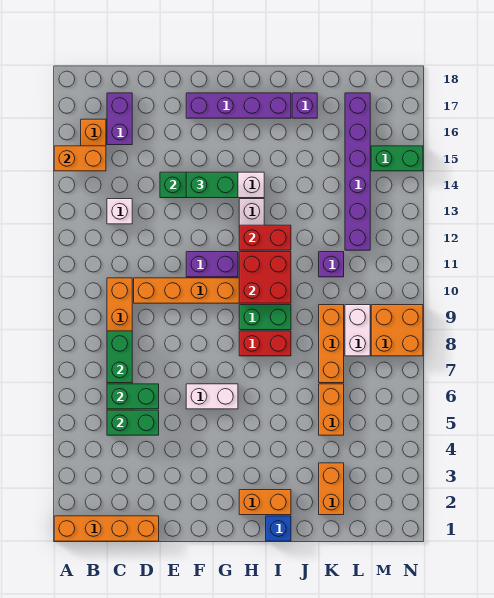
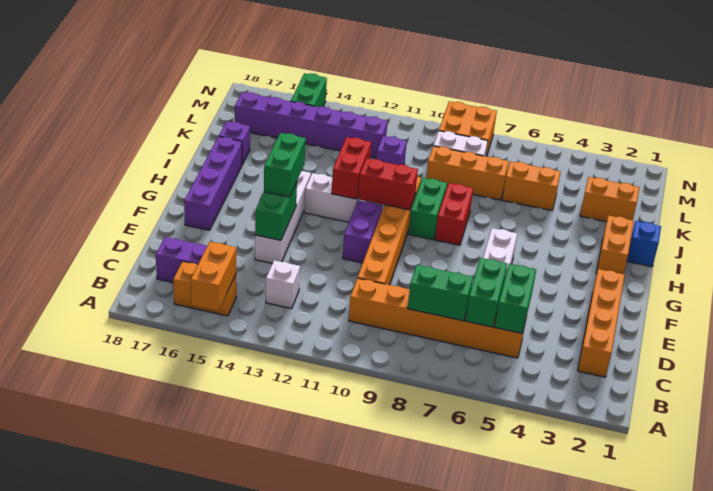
orange 1x4 brick [54,516,159,541] -> orange 1x4 brick moved to [578,269,625,377]
red 2x2 brick [239,252,291,303] -> red 1x2 brick [358,159,418,210]

